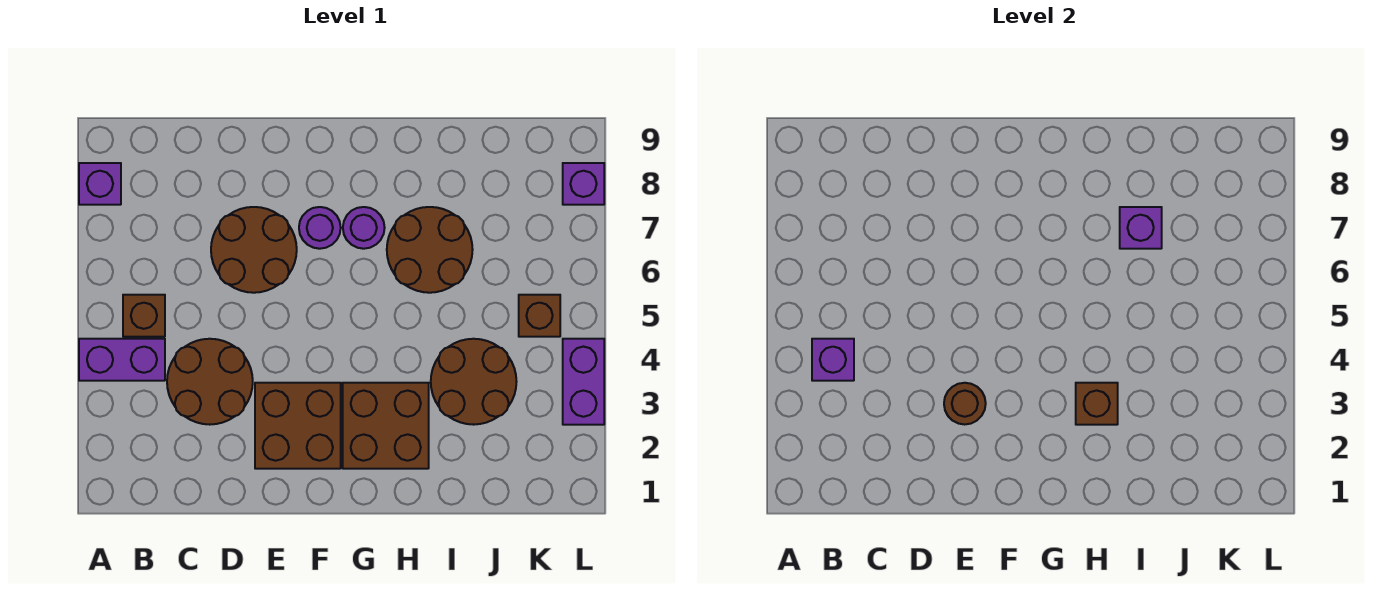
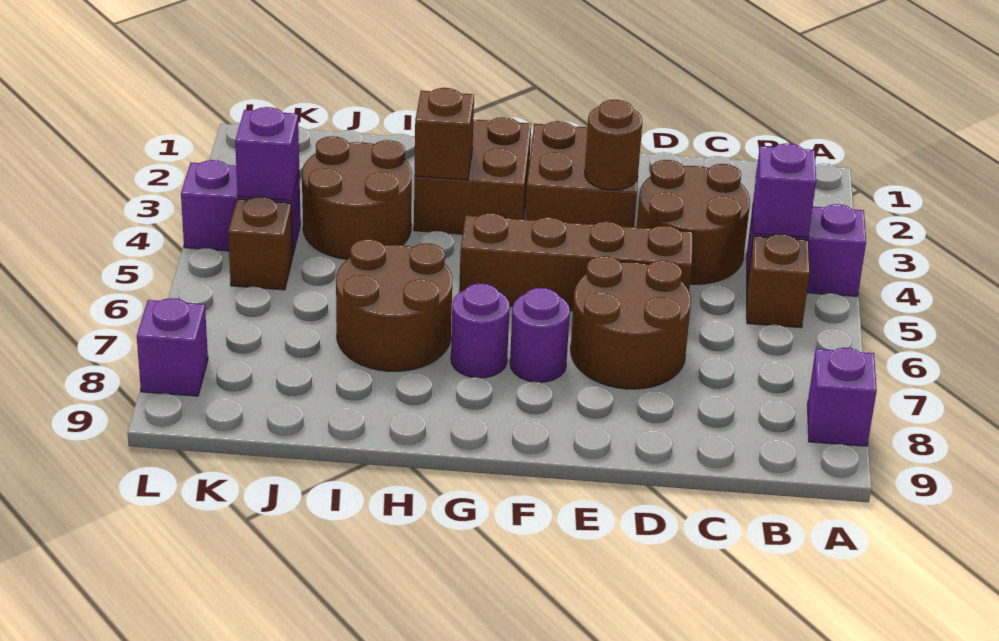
none -> brown 1x4 brick [459,213,693,311]
purple 1x1 brick [1120,207,1162,249] -> purple 1x1 brick moved to [235,107,299,201]
purple 1x2 brick [563,339,604,425] -> purple 1x2 brick turned to [181,160,301,254]

